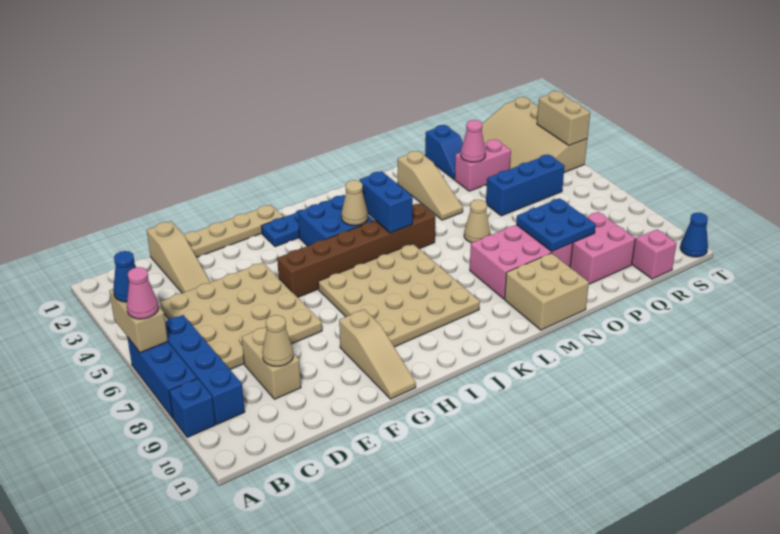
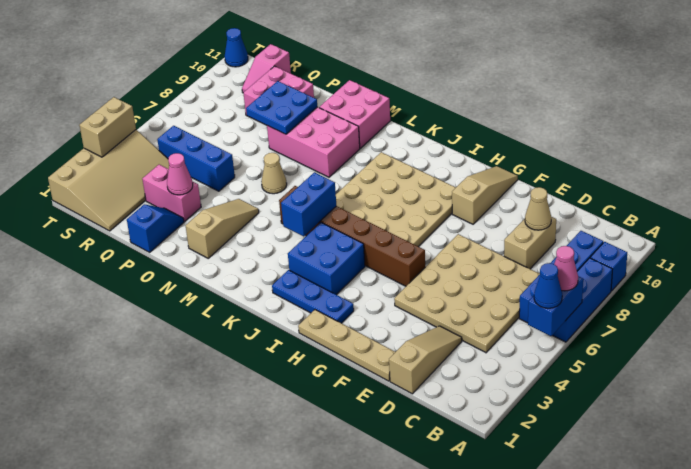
tan 1x2 brick [109,289,168,353] -> blue 1x2 brick [528,276,583,336]
tan 1x1 cone [341,180,368,225] -> none
tan 2x2 brick [505,253,589,330] -> pink 2x2 brick [319,80,390,148]

